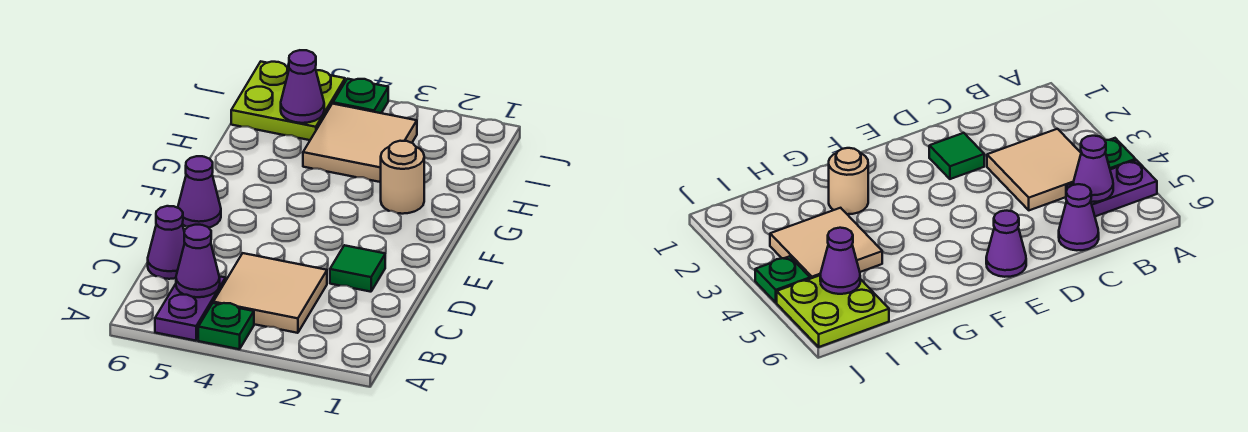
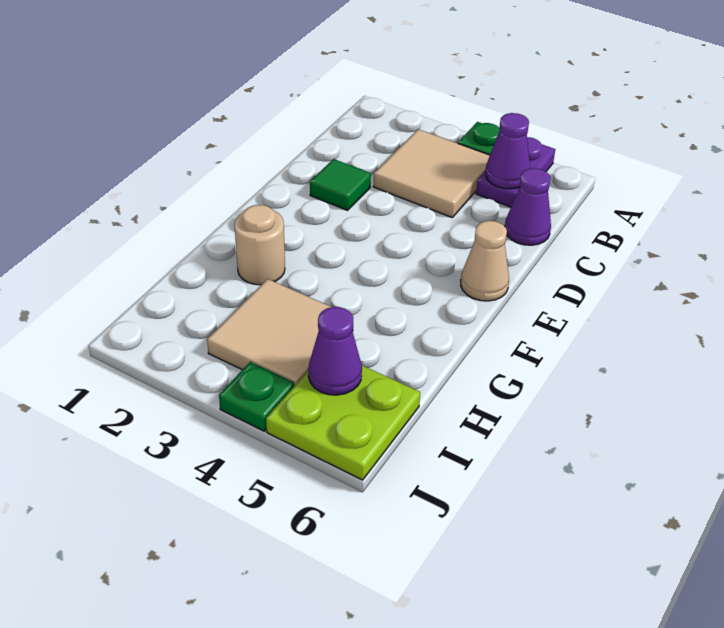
purple 1x1 cone [178,156,221,228] -> tan 1x1 cone [461,221,509,301]

